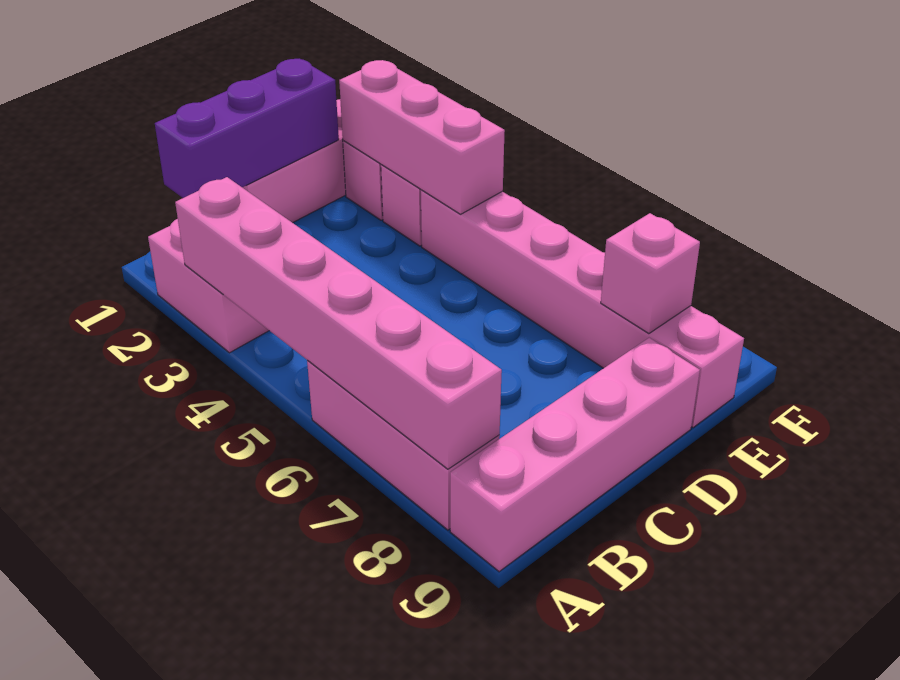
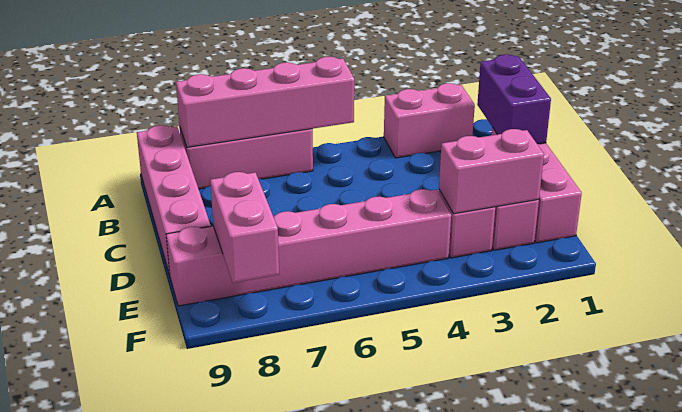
pink 1x6 brick [175,177,502,469] -> pink 1x4 brick [176,57,354,147]
purple 1x3 brick [155,59,339,198] -> purple 1x2 brick [477,54,551,144]
pink 1x3 brick [339,60,505,214] -> pink 1x2 brick [439,129,544,214]
pink 1x1 brick [601,213,700,334] -> pink 1x2 brick [210,172,279,283]

